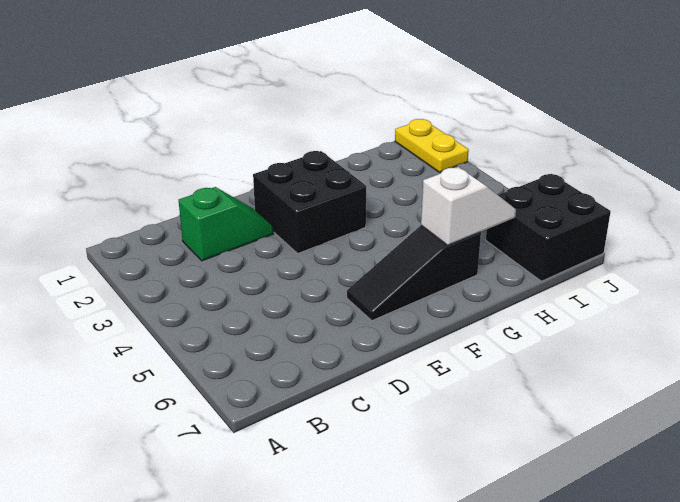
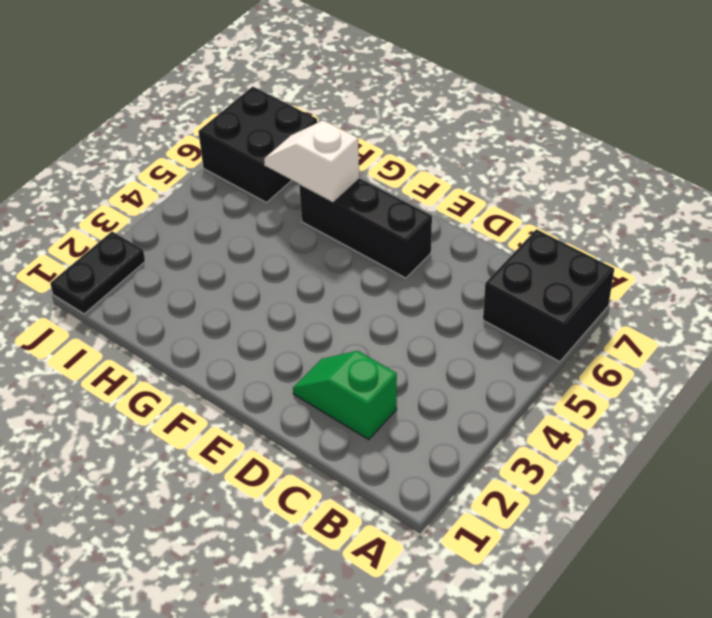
black 2x2 brick [253,151,366,253] -> black 2x2 brick moved to [483,229,614,362]
black 1x3 slope [347,226,481,320] -> black 1x3 brick [299,178,432,278]
yellow 1x2 plate [395,119,469,172] -> black 1x2 plate [50,231,145,314]

